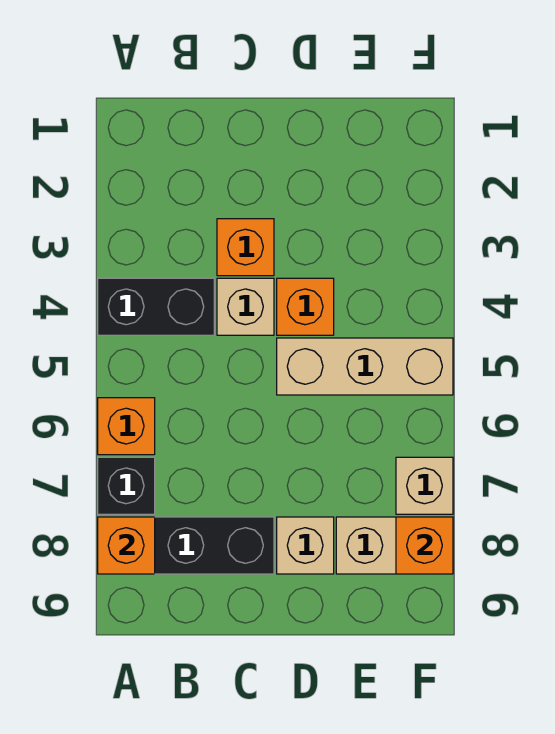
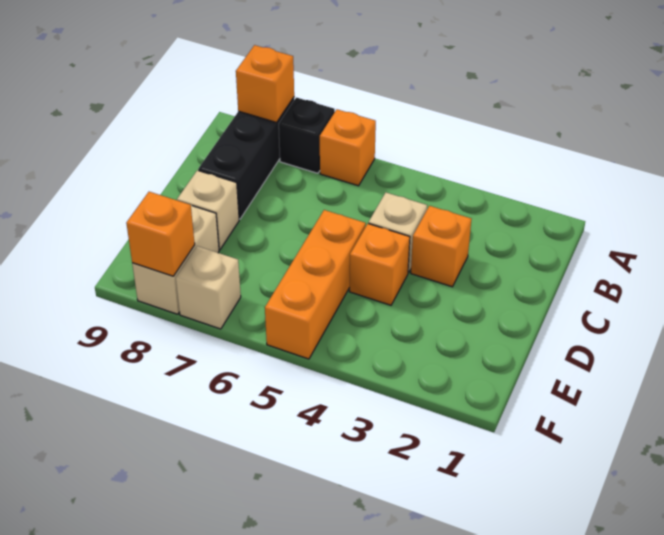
black 1x2 brick [98,278,214,335] -> none
tan 1x3 brick [277,338,453,395] -> orange 1x3 brick [265,210,366,359]

